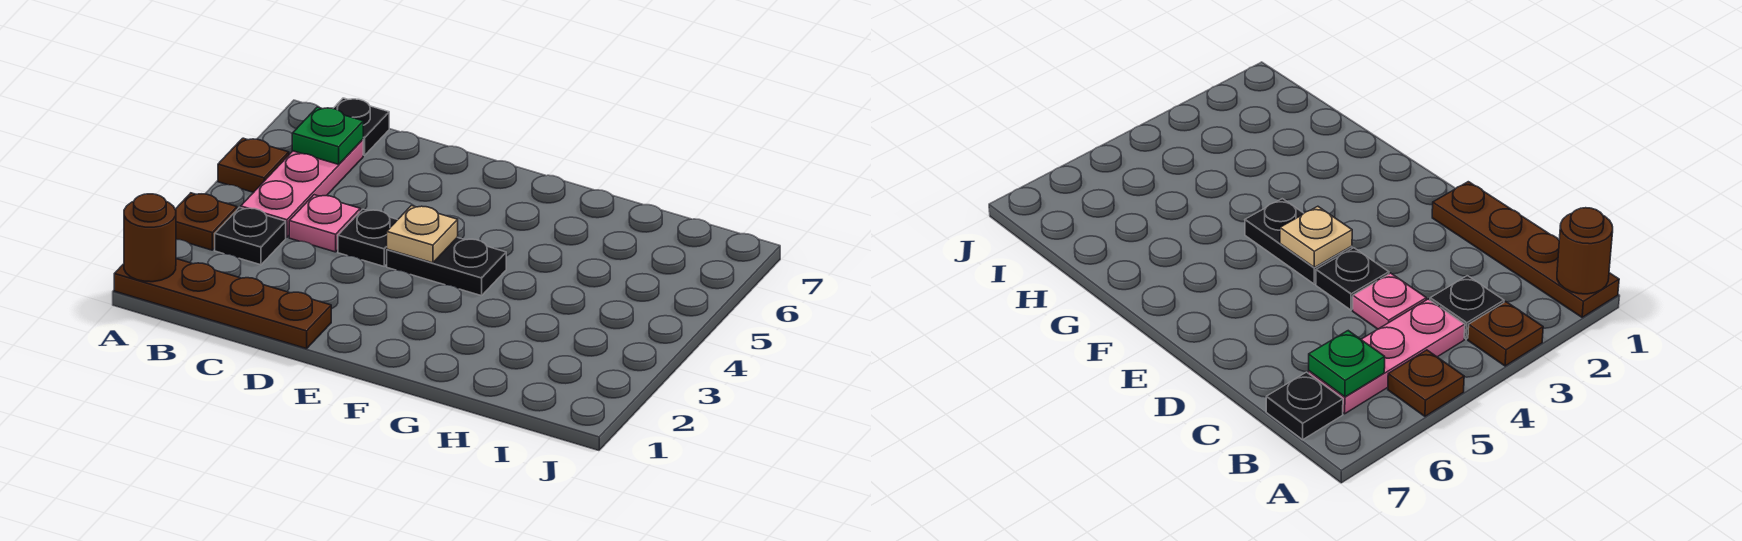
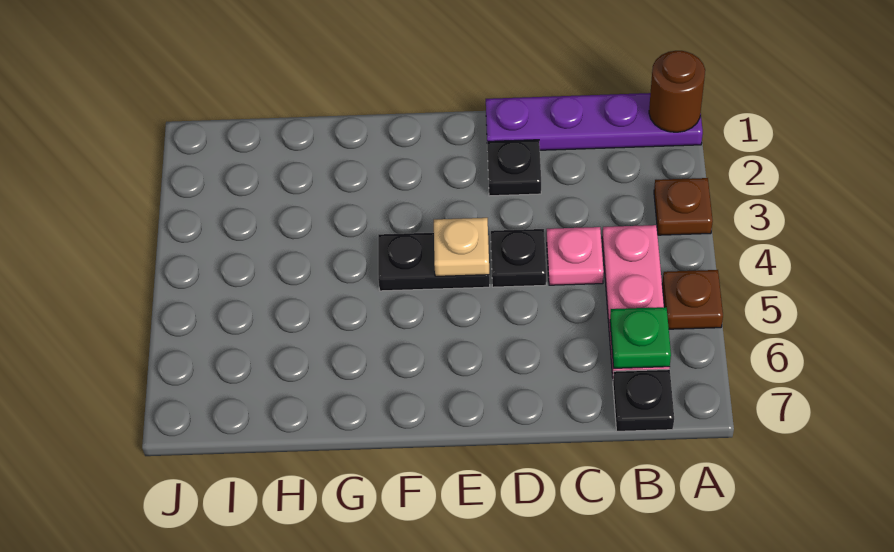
brown 1x4 plate [114,259,331,349] -> purple 1x4 plate [486,93,703,150]
black 1x1 plate [215,207,286,265] -> black 1x1 plate moved to [487,140,541,196]

